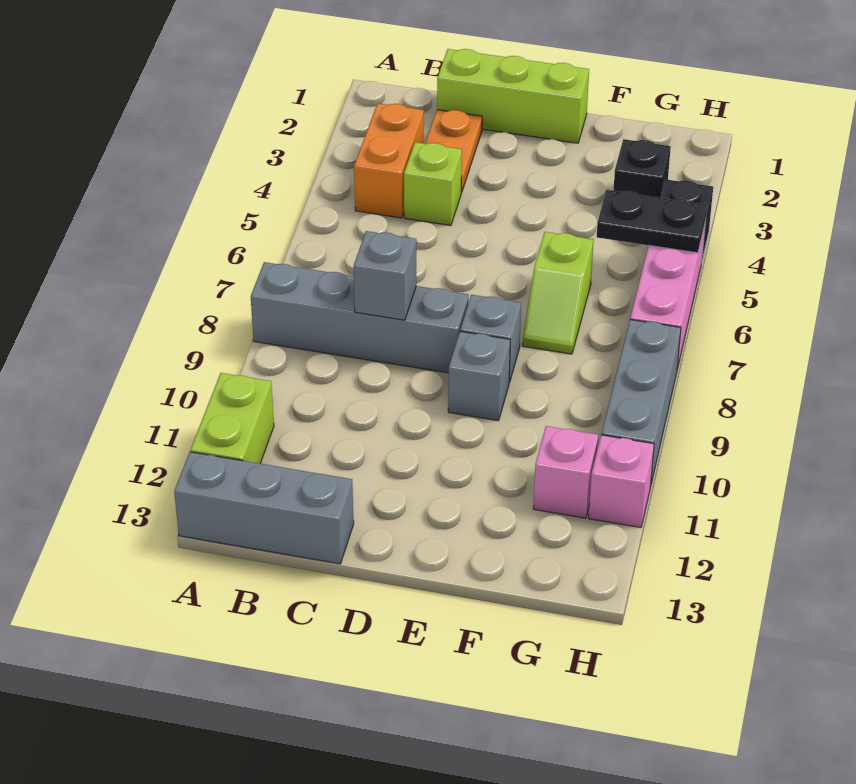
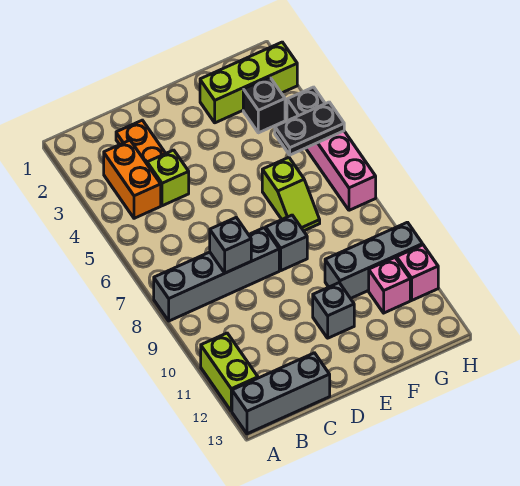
lime 1x3 brick [437,49,589,143] -> lime 1x3 brick moved to [200,42,297,123]
grey 1x1 brick [448,331,510,421] -> grey 1x1 brick moved to [313,283,354,338]
grey 1x3 brick [602,320,681,483] -> grey 1x3 brick turned to [325,222,423,298]

